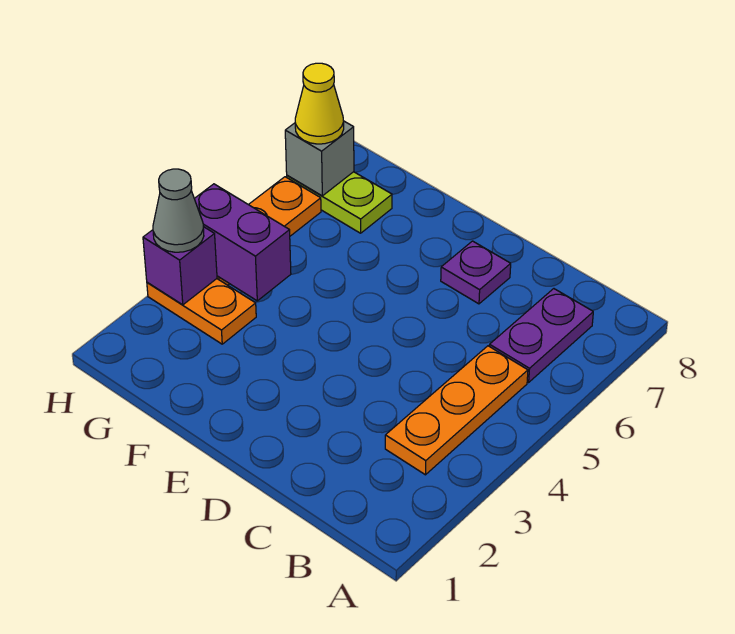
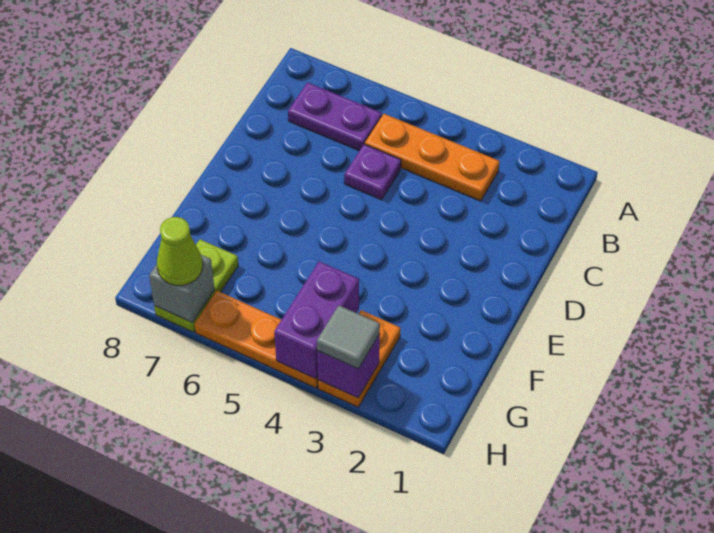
purple 1x1 plate [441,241,511,304] -> purple 1x1 plate moved to [344,144,401,200]
grey 1x1 cone [153,169,204,252] -> grey 1x1 tile [317,306,380,369]
yellow 1x1 cone [295,63,344,144] -> lime 1x1 cone [157,217,203,285]

